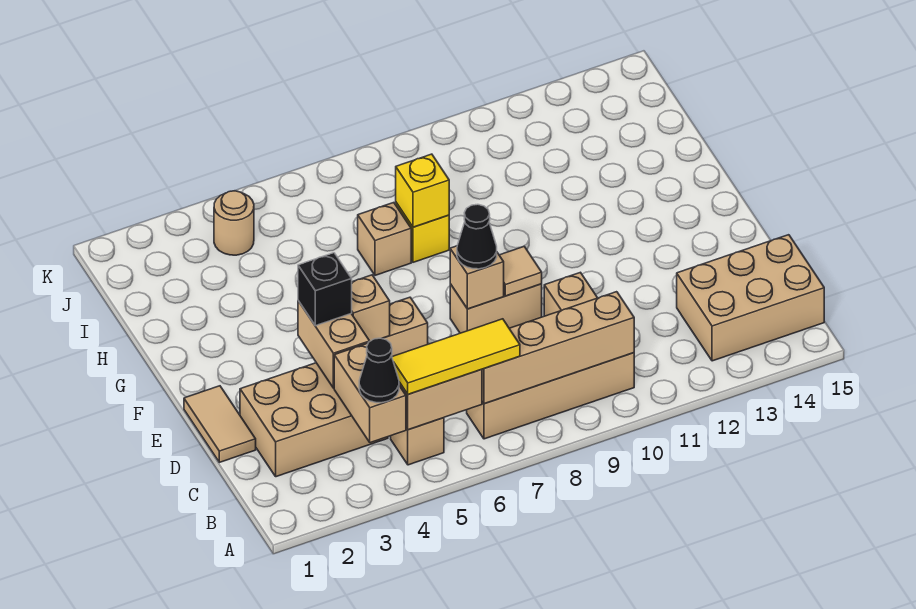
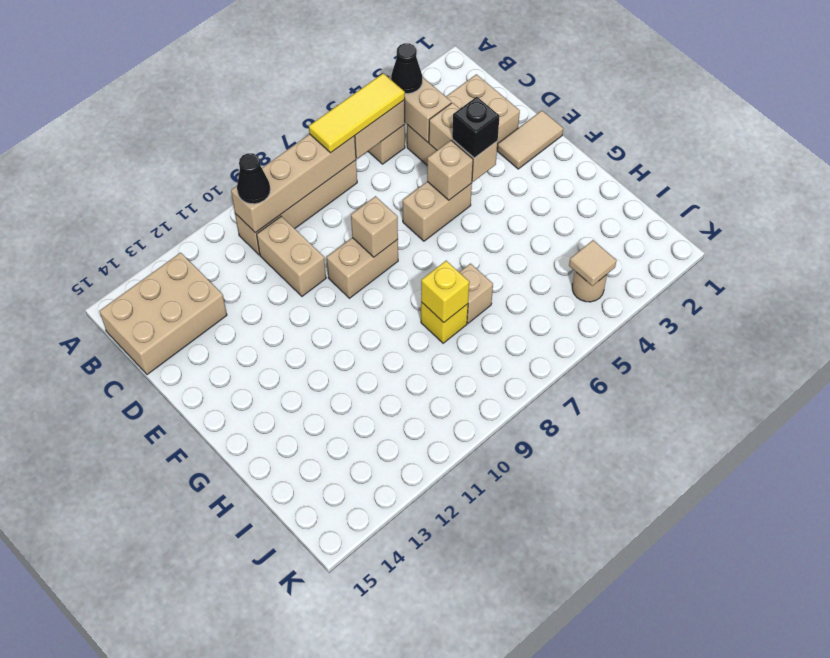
tan 1x2 tile [184,386,256,462] -> tan 1x2 tile turned to [497,111,563,169]
black 1x1 cone [457,204,497,269] -> black 1x1 cone moved to [237,153,270,204]
tan 1x1 tile [499,247,542,296] -> tan 1x1 tile moved to [569,240,617,286]

